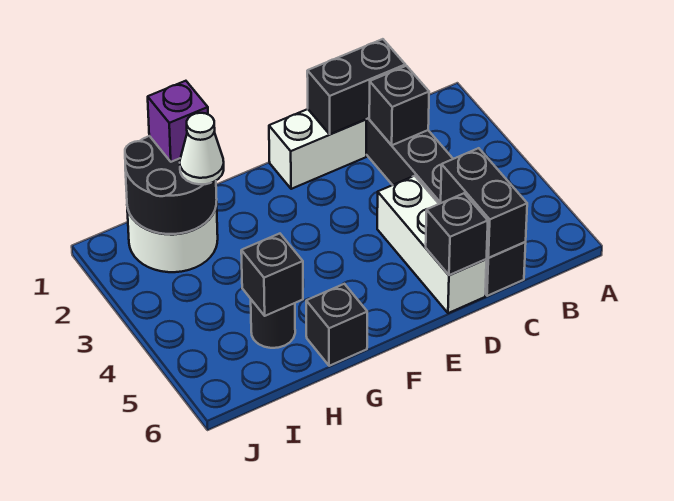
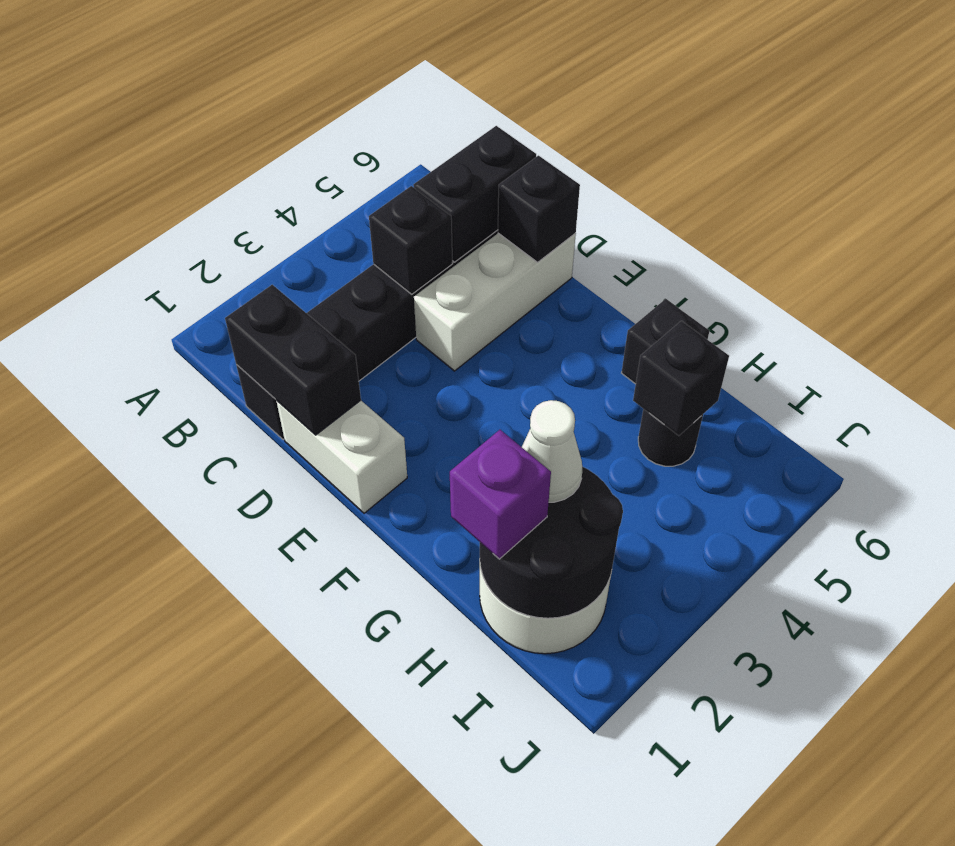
black 1x1 brick [369,66,429,145] -> black 1x1 brick moved to [369,186,453,294]

